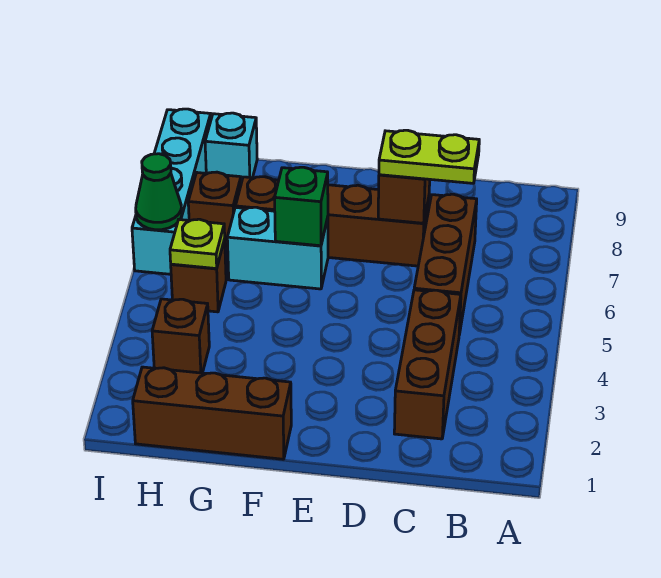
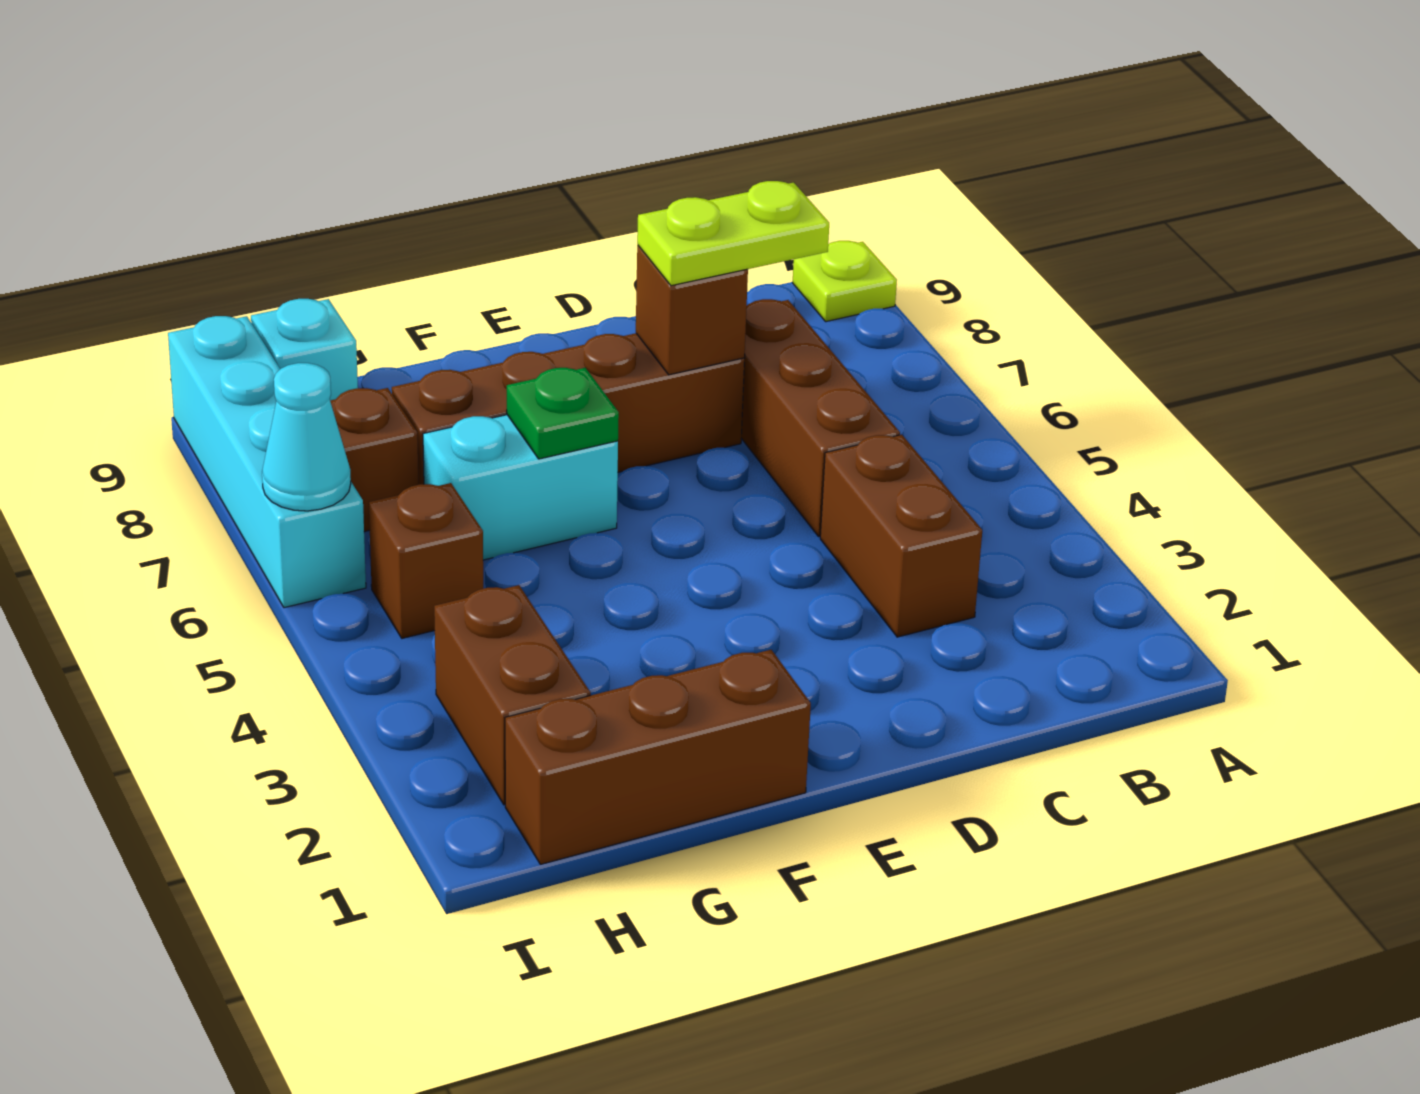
brown 1x3 brick [394,290,461,439] -> brown 1x2 brick [820,435,982,637]
green 1x1 brick [275,167,328,246] -> green 1x1 plate [507,368,619,459]
brown 1x1 brick [152,299,209,373] -> brown 1x2 brick [434,585,591,805]
lime 1x1 plate [170,219,225,269] -> lime 1x1 plate moved to [793,241,897,322]
green 1x1 cone [136,154,182,230] -> cyan 1x1 cone [262,363,351,511]

